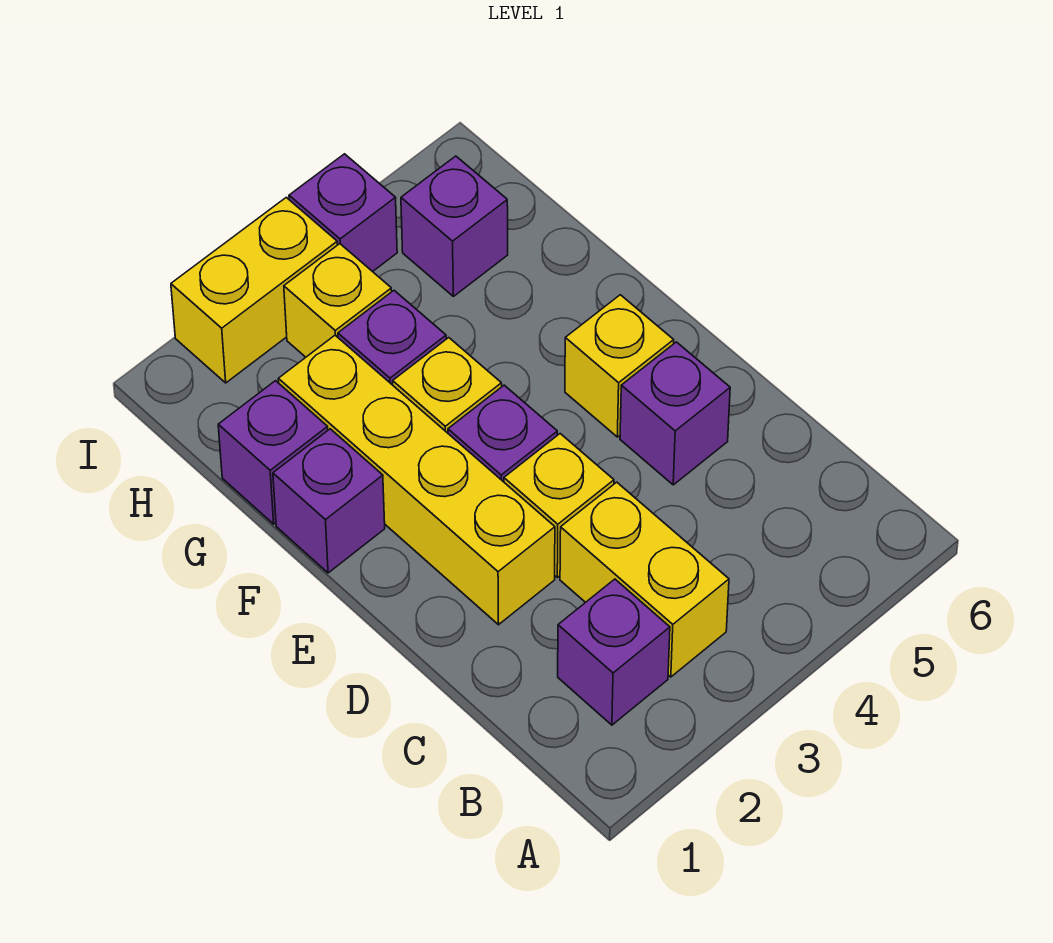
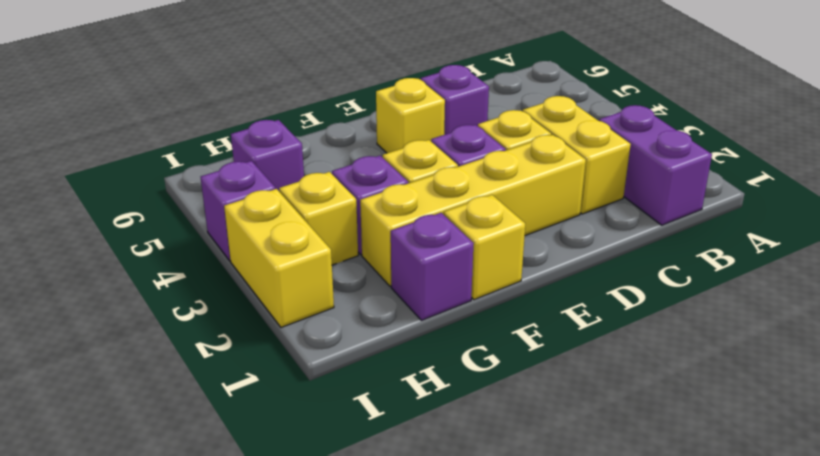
purple 1x1 brick [558,579,670,725] -> purple 1x2 brick [599,105,712,225]
yellow 1x2 brick [560,482,729,677] -> yellow 1x2 brick turned to [523,96,631,214]
purple 1x1 brick [273,429,385,573] -> yellow 1x1 brick [444,195,525,300]

